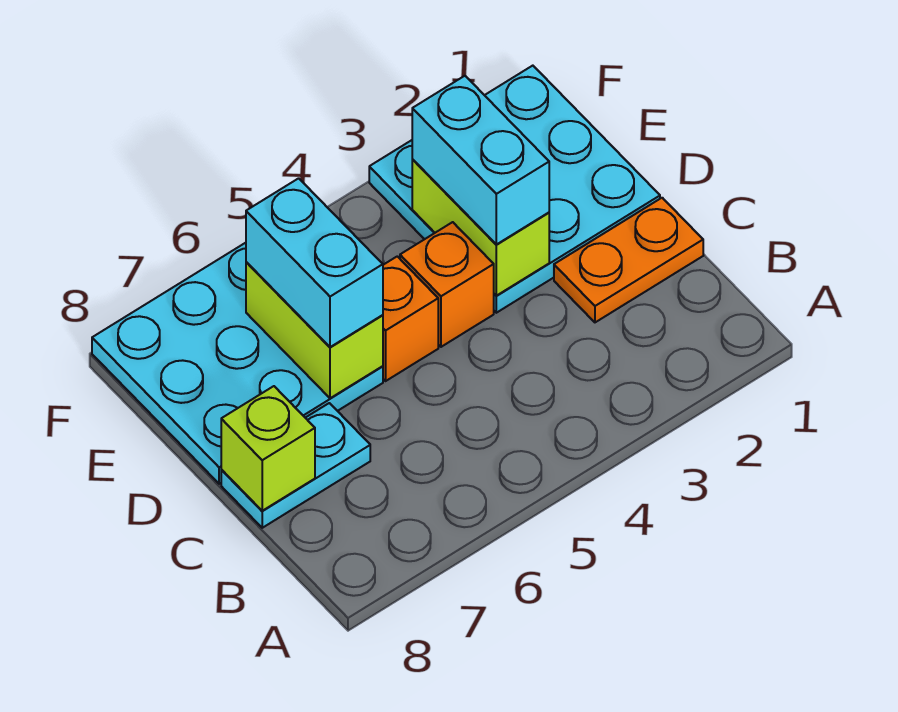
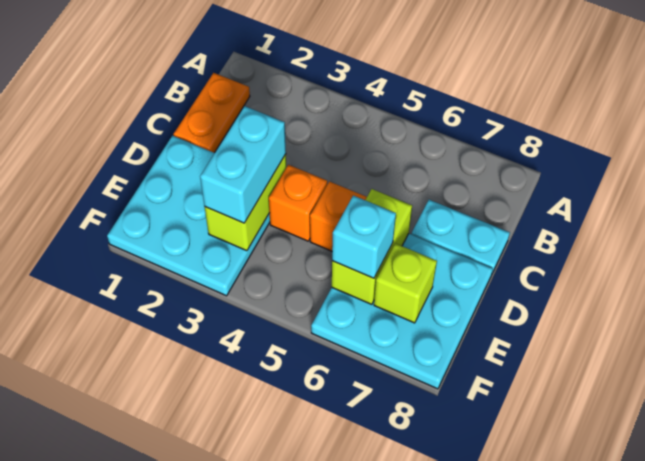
orange 1x2 plate [554,198,703,322] -> orange 1x2 plate turned to [174,73,250,153]
lime 1x1 brick [221,386,315,511] -> lime 1x1 brick moved to [374,243,437,323]
cyan 1x2 brick [246,178,383,347] -> cyan 1x1 brick [332,196,396,278]

